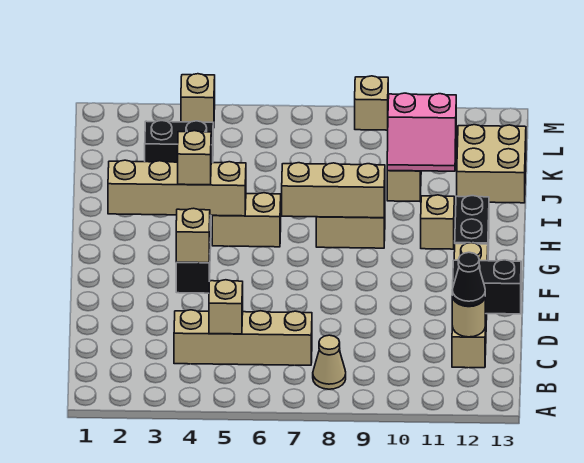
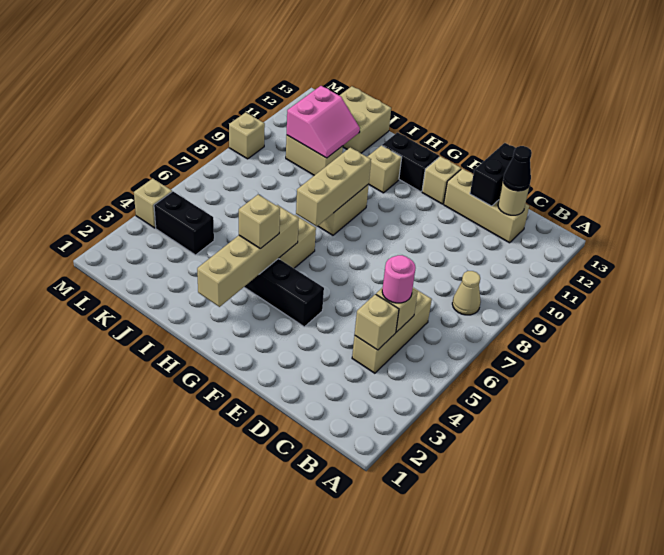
tan 1x4 brick [174,310,312,365] -> tan 1x3 brick [352,288,432,373]
none -> pink 1x1 round brick [382,255,416,303]
tan 1x1 brick [176,208,210,263] -> tan 1x1 brick moved to [355,294,399,350]
black 1x2 brick [145,121,213,163] -> black 1x2 brick turned to [154,192,214,255]

